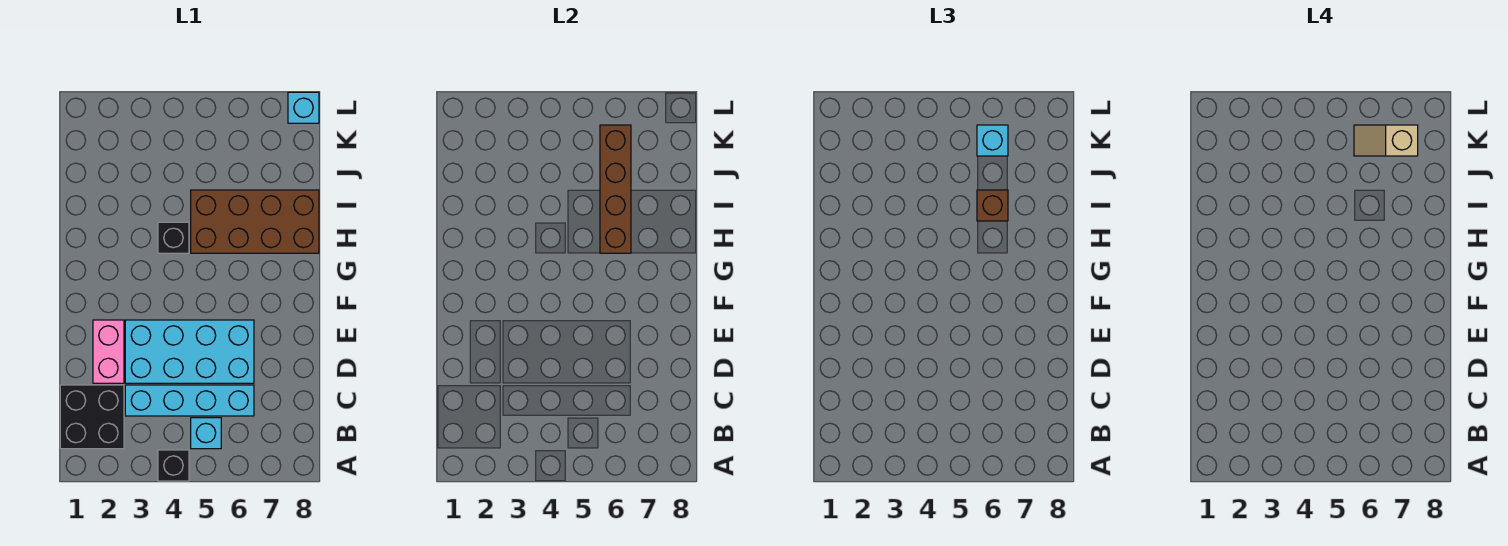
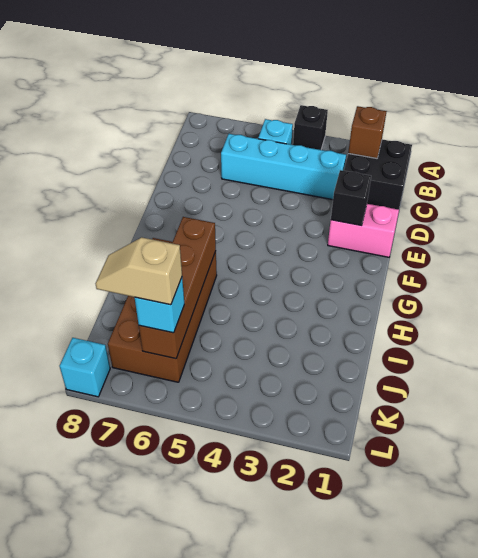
pink 1x2 brick [93,320,124,383] -> pink 1x2 brick turned to [328,204,399,257]
cyan 2x4 brick [125,320,254,383] -> none
black 1x1 brick [158,222,189,253] -> black 1x1 brick moved to [331,170,371,225]
brown 2x4 brick [191,190,319,253] -> brown 2x4 brick turned to [108,238,217,382]
brown 1x1 brick [977,190,1008,221] -> brown 1x1 brick moved to [348,106,387,158]
tan 1x2 slope [1354,125,1418,156] -> tan 1x2 slope turned to [96,238,182,305]

